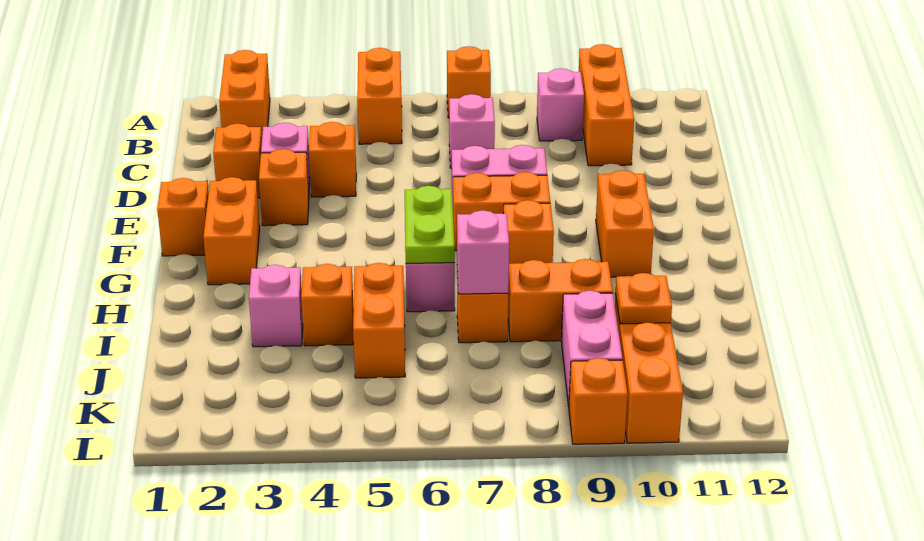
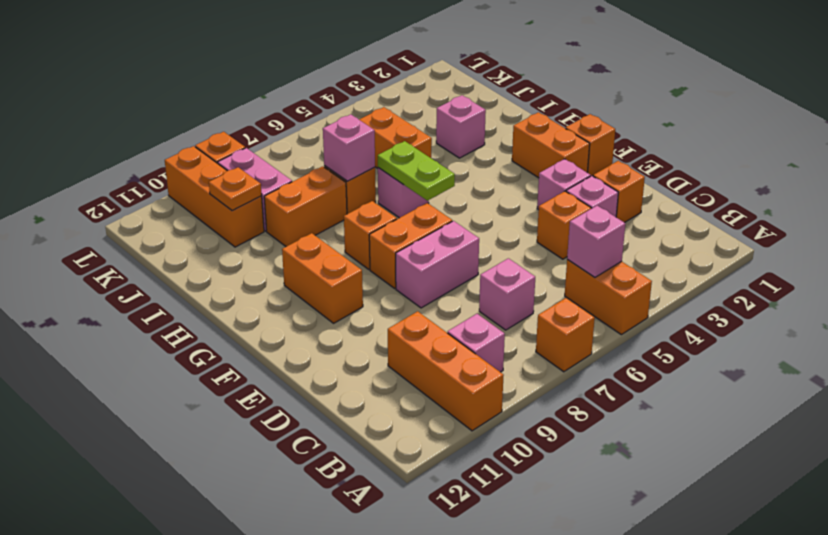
orange 1x2 brick [219,50,270,135] -> none
none -> pink 1x1 brick [567,206,625,277]
orange 1x1 brick [259,149,309,226] -> pink 1x1 brick [537,159,591,210]
orange 1x1 brick [301,264,354,346] -> none

